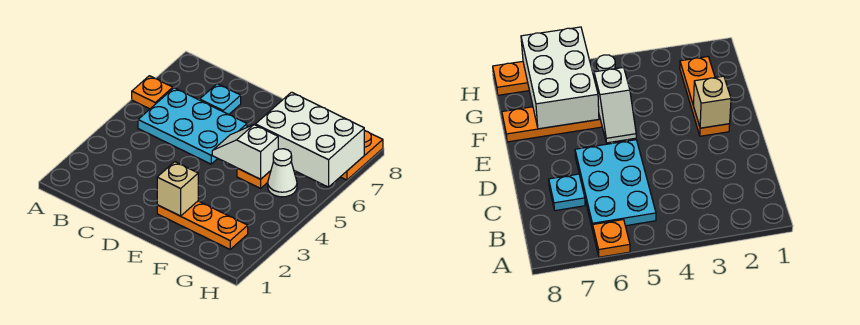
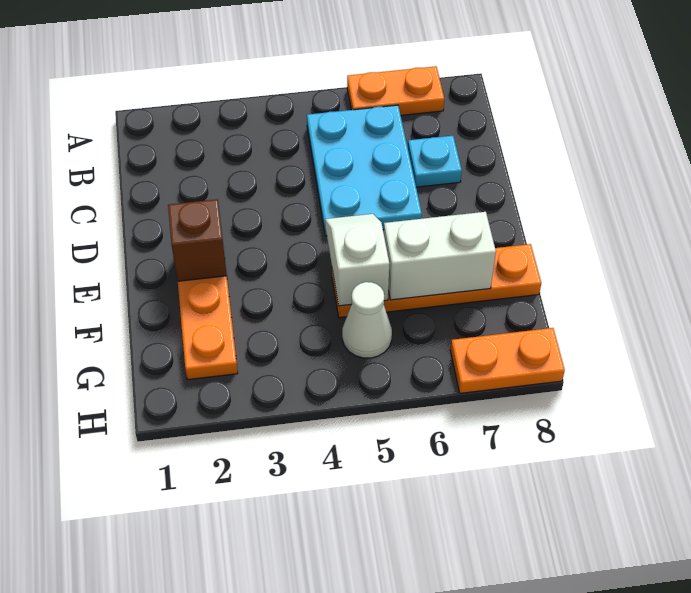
orange 1x1 plate [132,76,173,109] -> orange 1x2 plate [347,66,444,115]
tan 1x1 brick [157,162,198,216] -> brown 1x1 brick [168,199,227,281]
white 2x3 brick [255,92,364,187] -> white 1x2 brick [384,212,496,300]

